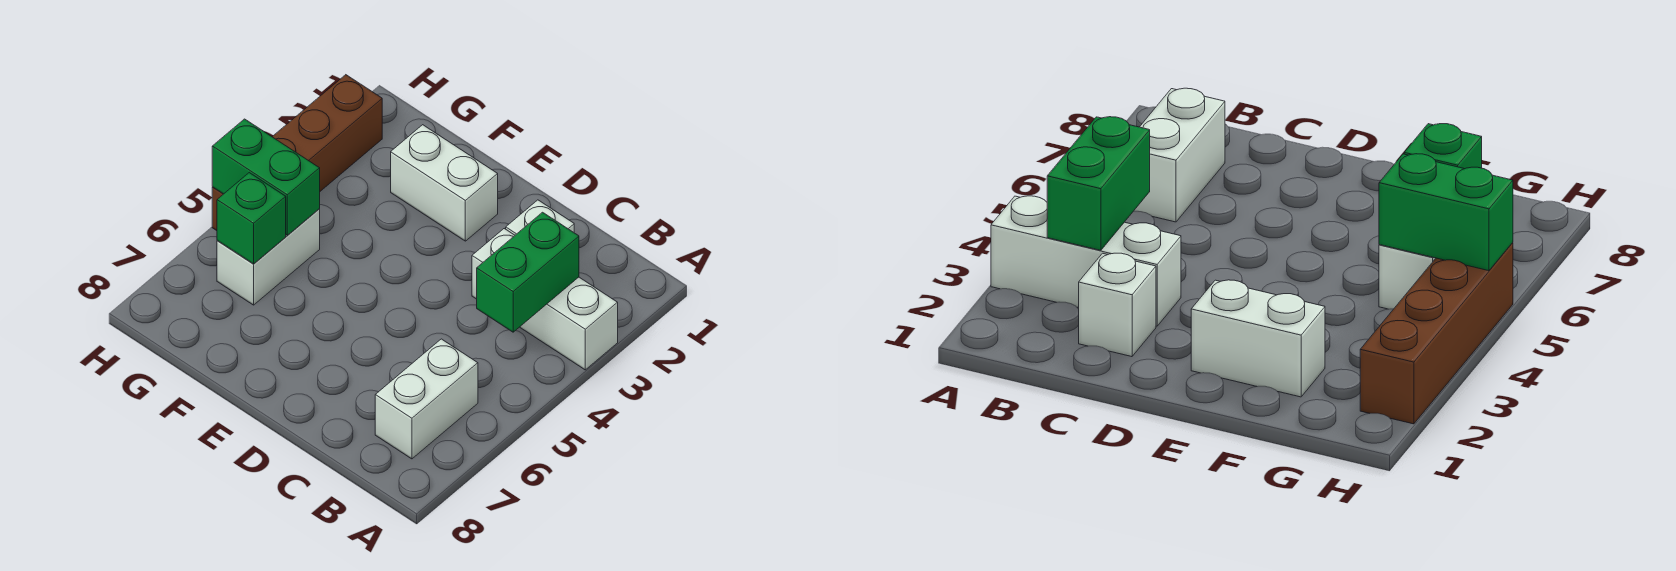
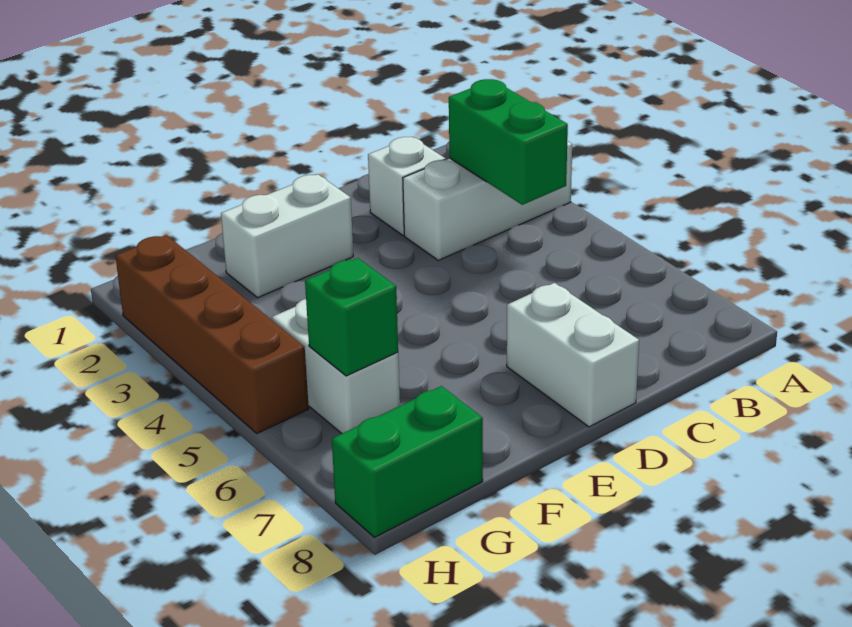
white 1x2 brick [375,339,478,459] -> white 1x2 brick moved to [507,283,639,427]
green 1x2 brick [212,119,320,236] -> green 1x2 brick moved to [332,386,483,537]

